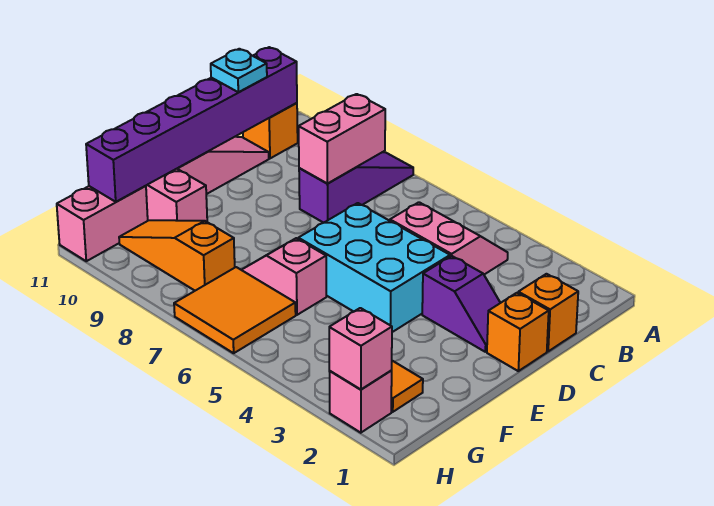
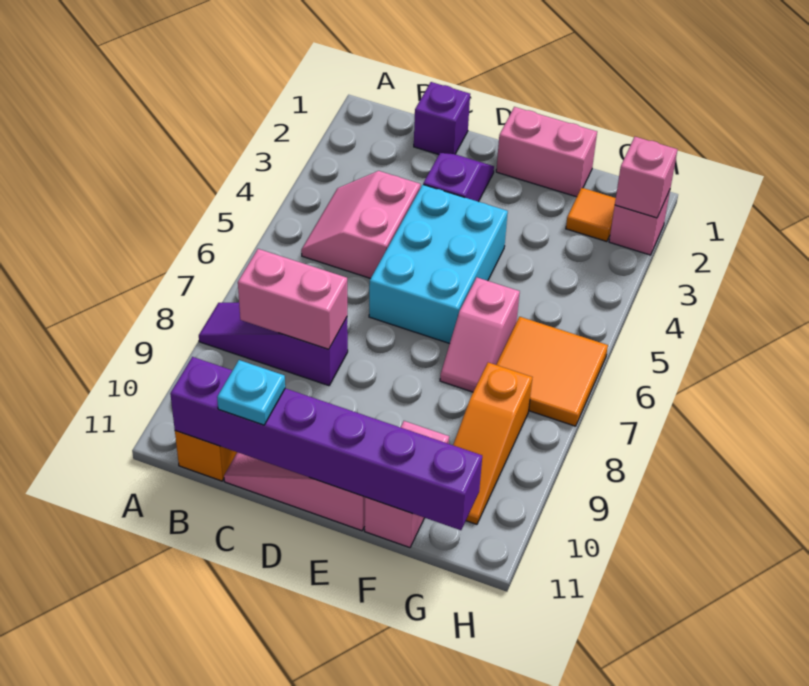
orange 1x1 brick [518,274,578,351] -> purple 1x1 brick [414,82,470,155]
orange 1x1 brick [487,293,549,371] -> none
pink 1x2 brick [57,186,148,261] -> pink 1x2 brick moved to [496,107,597,197]

